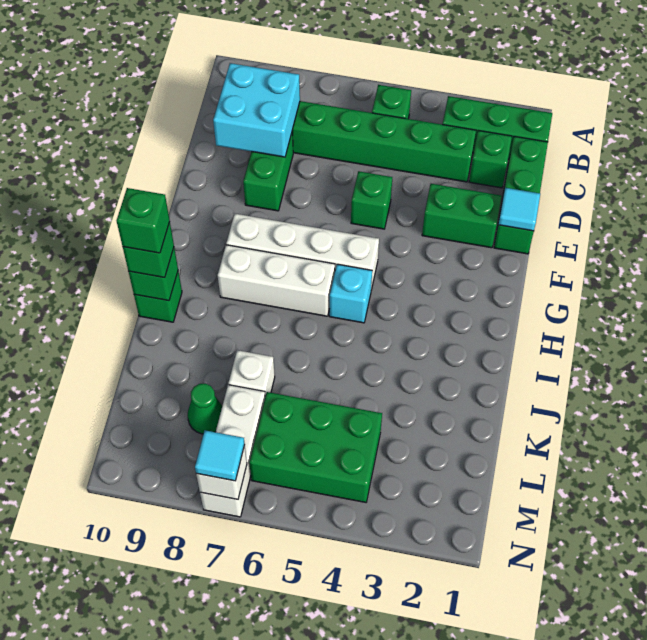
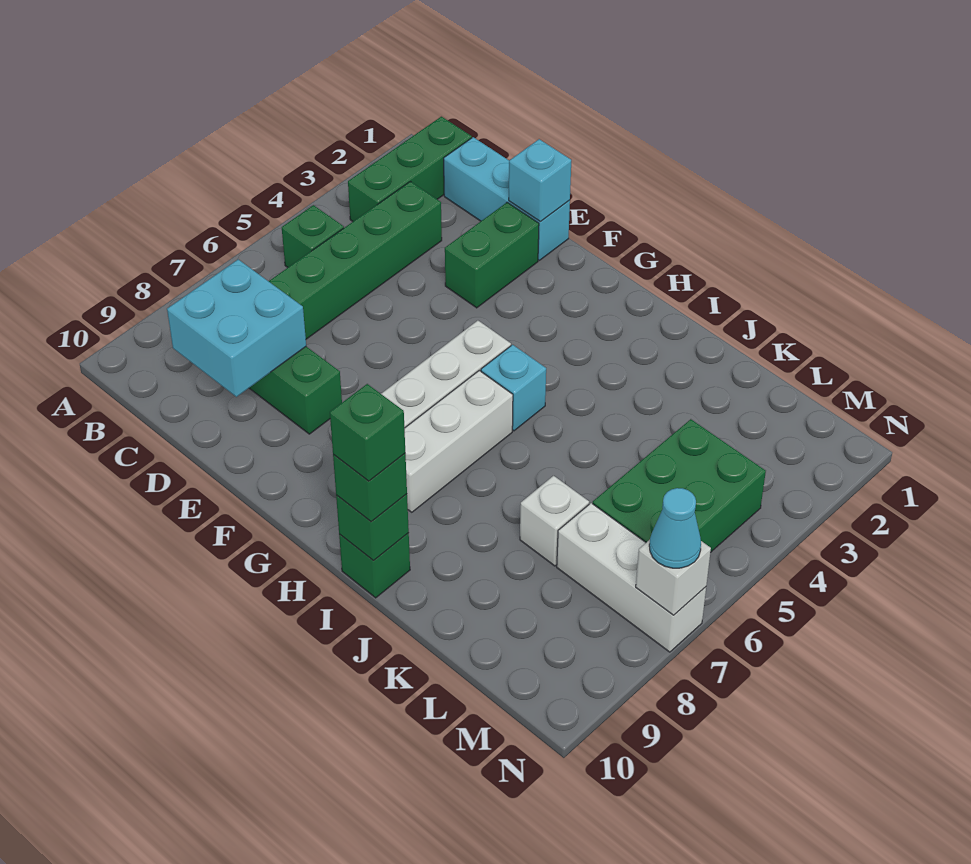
green 1x3 brick [494,136,548,254] -> cyan 1x3 brick [444,137,570,260]
green 1x1 brick [469,130,512,188] -> none
cyan 1x1 tile [499,188,540,231] -> cyan 1x1 brick [509,139,571,222]
green 1x1 brick [351,171,392,229] -> none
green 1x1 cone [188,384,222,434] -> none
cyan 1x1 tile [195,430,245,481] -> cyan 1x1 cone [649,488,701,568]

